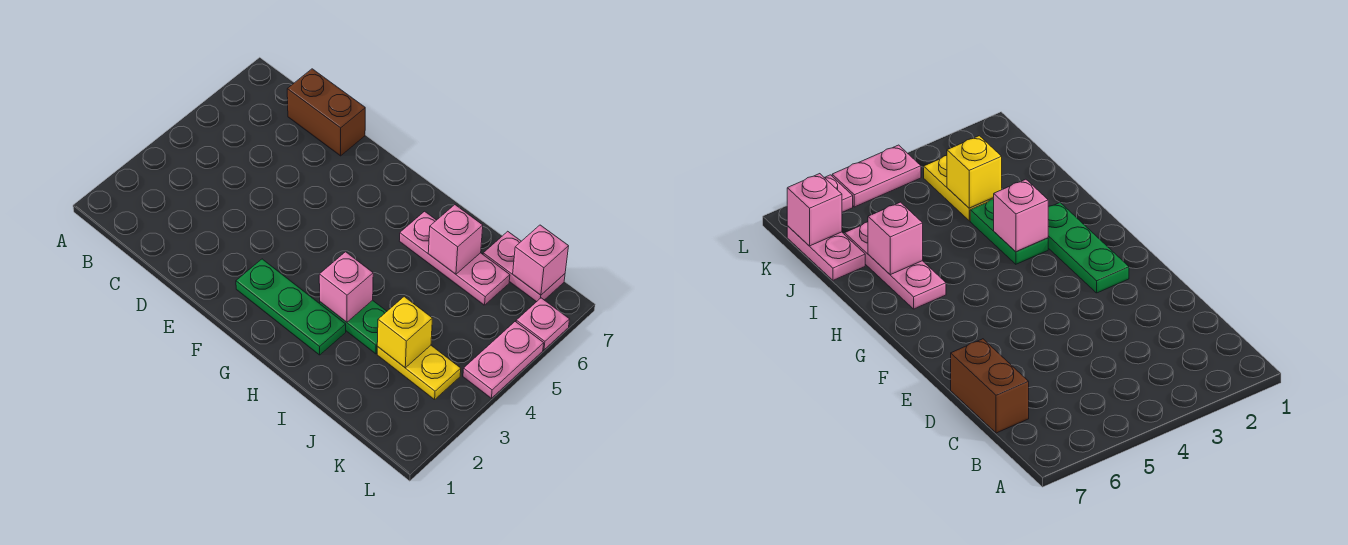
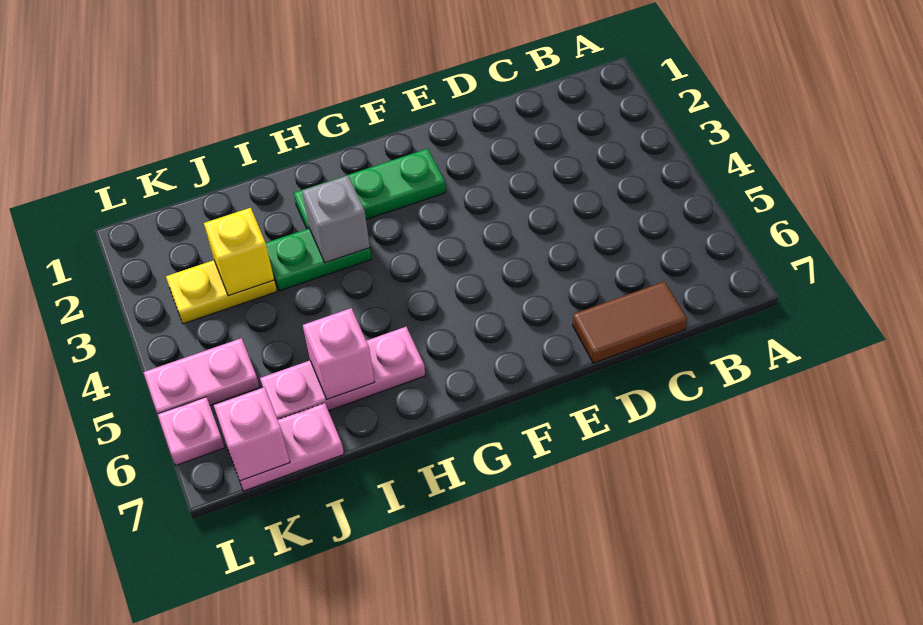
brown 1x2 brick [287,69,365,156] -> brown 1x2 tile [573,281,687,363]
pink 1x1 brick [319,252,373,322] -> grey 1x1 brick [302,176,370,263]
pink 1x2 plate [463,322,544,398] -> pink 1x2 plate turned to [144,338,260,414]

